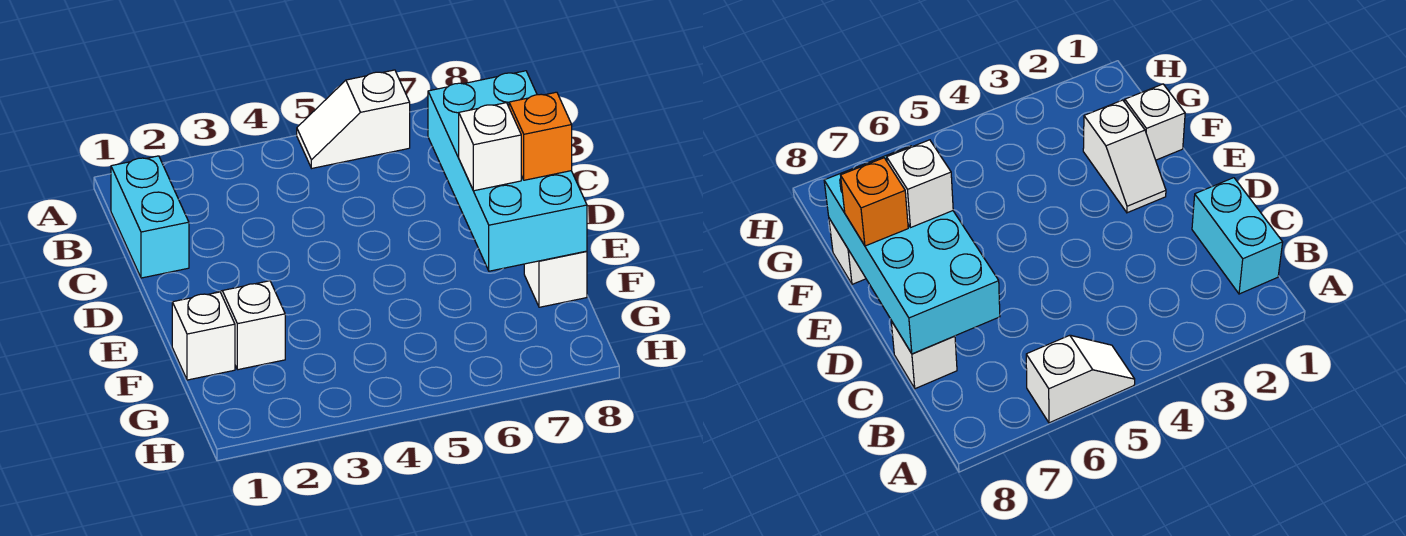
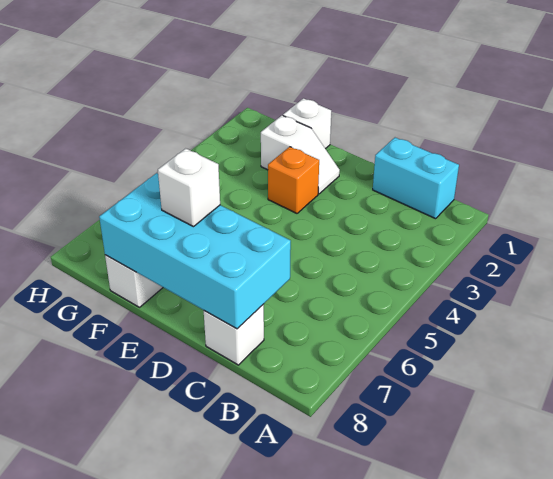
white 1x2 slope [297,70,410,168] -> none
orange 1x1 brick [509,92,572,180] -> orange 1x1 brick moved to [268,147,319,213]

